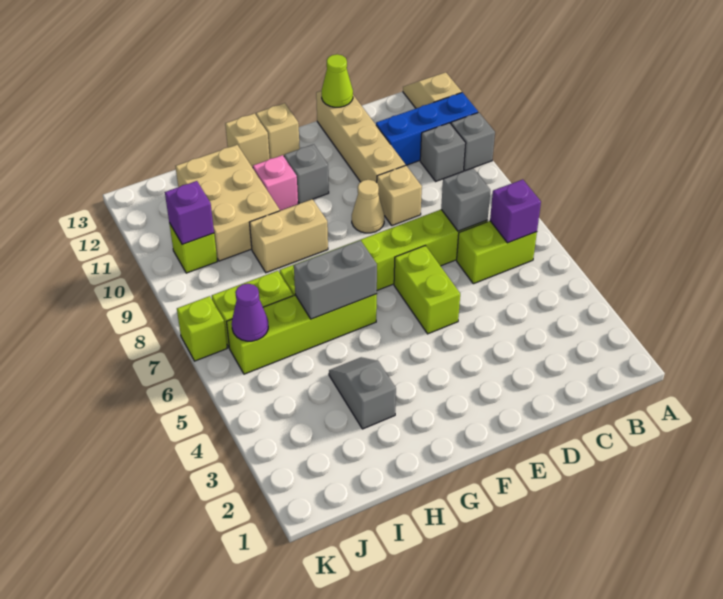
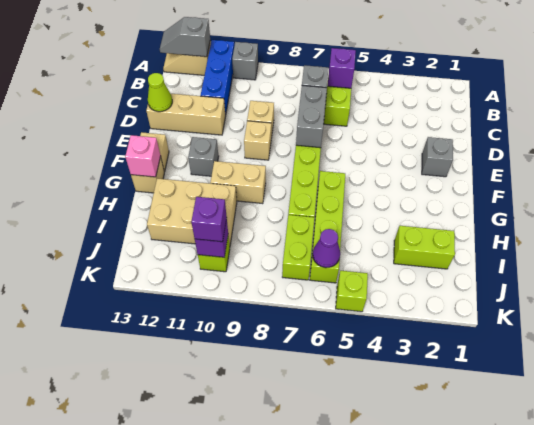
grey 1x1 brick [420,123,466,181] -> grey 1x1 brick moved to [422,137,453,177]
tan 1x4 brick [316,91,405,183] -> tan 1x3 brick [146,94,226,135]
lime 1x2 brick [394,246,460,334] -> lime 1x2 brick moved to [394,226,455,269]
tan 1x1 cone [352,180,384,233] -> tan 1x1 brick [244,121,271,160]
grey 1x2 brick [294,240,377,319] -> grey 1x2 brick moved to [296,85,327,148]
tan 1x2 brick [250,199,328,273] -> tan 1x2 brick turned to [210,161,266,204]
pink 1x1 brick [253,155,298,211] -> pink 1x1 brick moved to [125,135,161,177]
grey 1x2 slope [329,357,396,429] -> grey 1x2 slope moved to [160,17,210,57]
none -> purple 1x1 brick [191,197,227,242]
lime 1x1 brick [177,296,227,361] -> lime 1x1 brick moved to [336,271,368,312]

